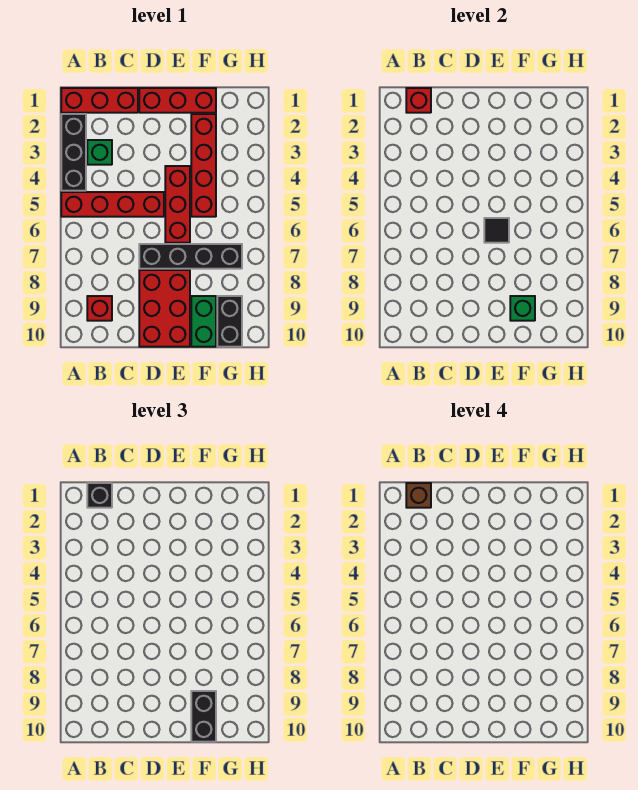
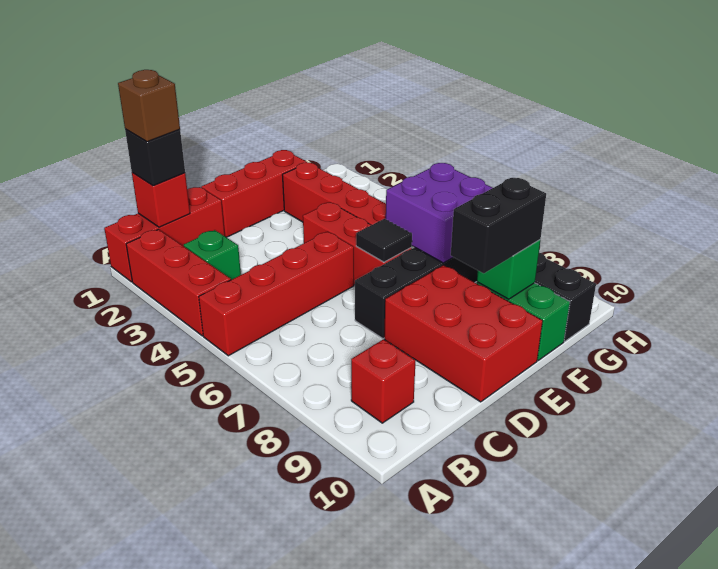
black 1x3 brick [61,114,86,191] -> red 1x3 brick [126,229,231,336]
none -> purple 2x2 brick [386,163,492,263]
black 1x2 brick [191,691,216,742] -> black 1x2 brick turned to [451,178,546,273]

